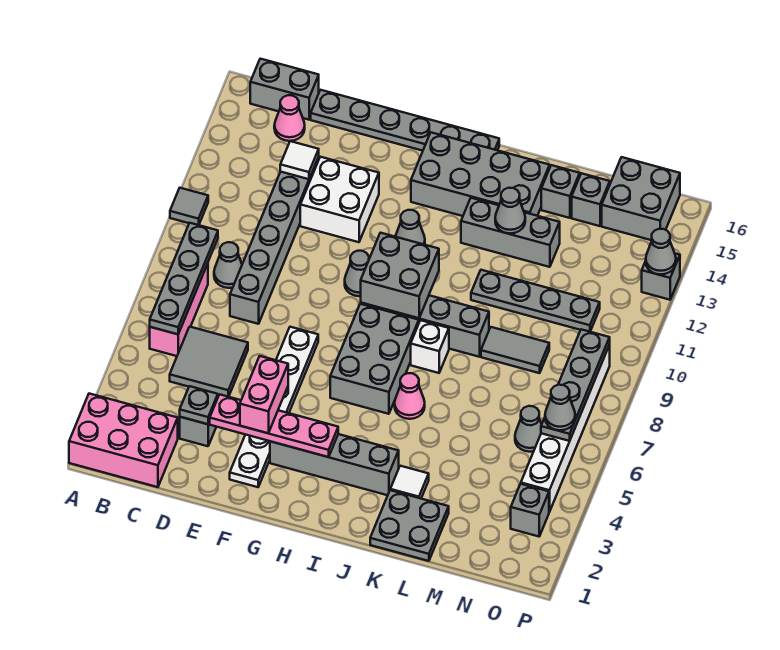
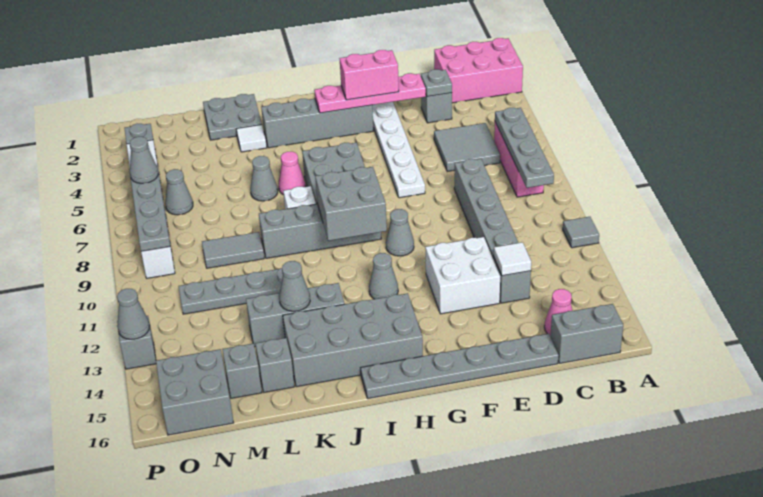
grey 1x1 cone [214,242,242,288] -> grey 1x1 cone moved to [250,156,278,201]
pink 1x2 brick [240,356,288,433] -> pink 1x2 brick turned to [339,50,399,100]

